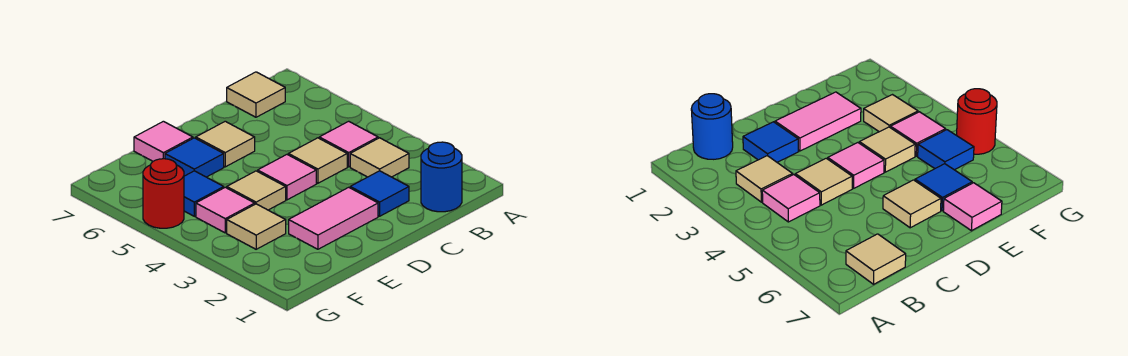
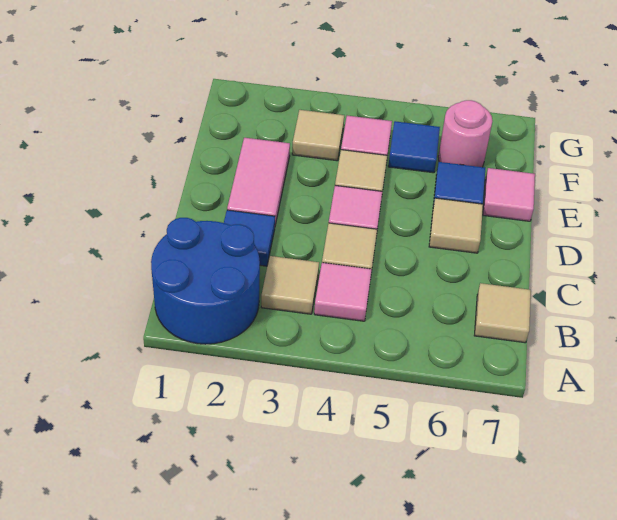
blue 1x1 round brick [421,142,462,212] -> blue 2x2 round brick [151,218,260,344]
none -> pink 1x1 round brick [438,100,492,167]
red 1x1 round brick [143,159,184,228] -> none

